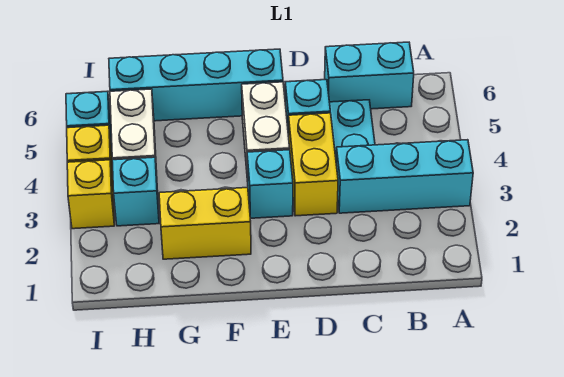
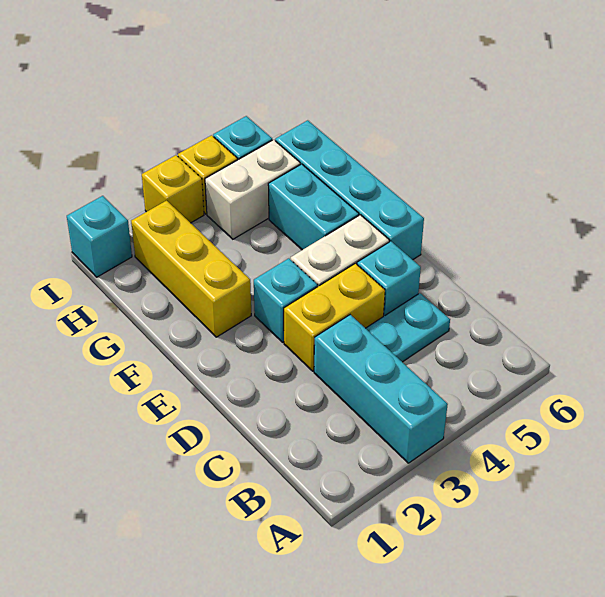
cyan 1x2 brick [325,42,414,109] -> cyan 1x2 brick moved to [268,164,359,250]
yellow 1x2 brick [159,188,251,259] -> yellow 1x3 brick [131,201,251,337]
cyan 1x1 brick [112,157,159,226] -> cyan 1x1 brick moved to [67,196,132,277]

